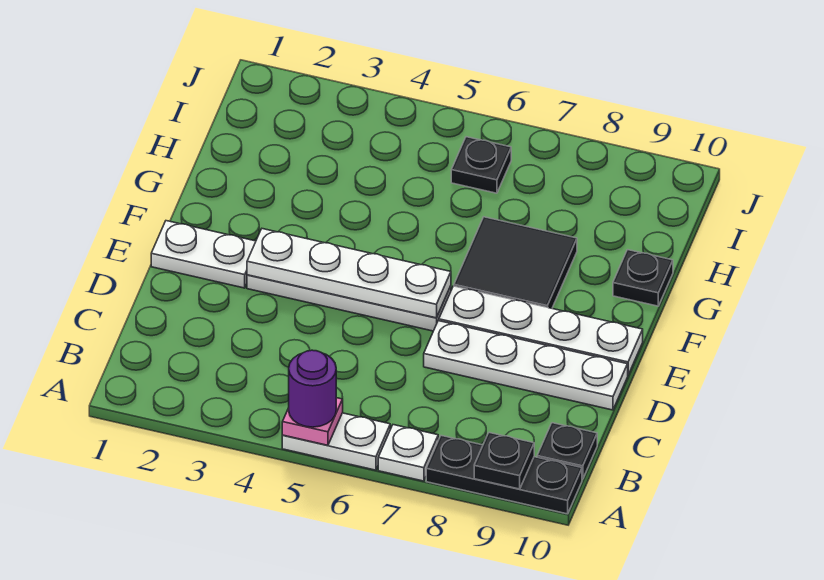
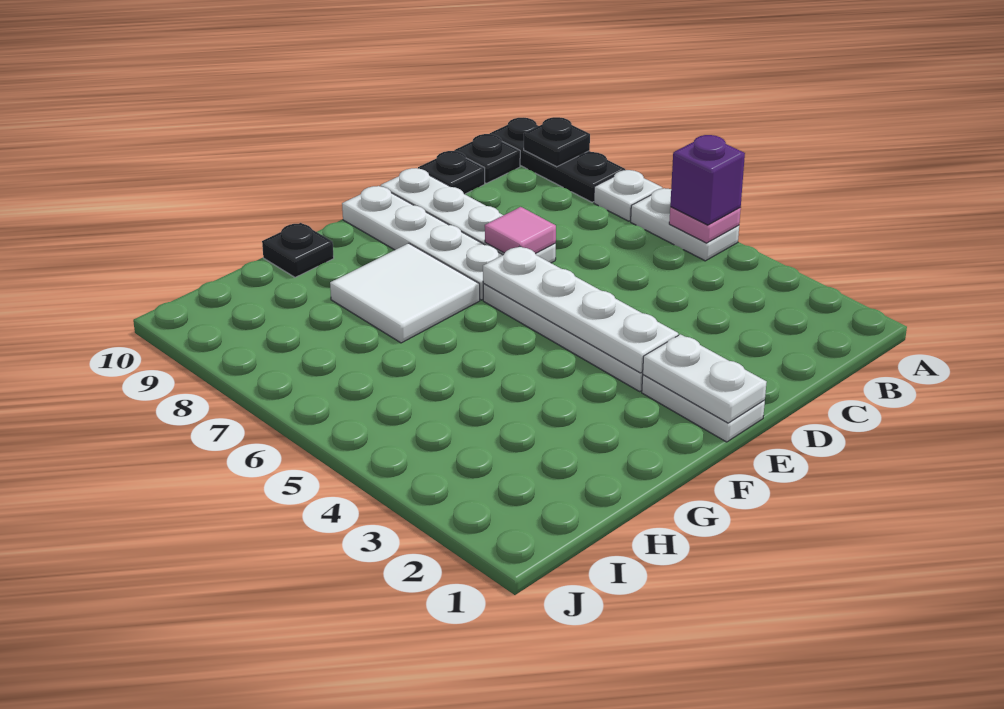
purple 1x1 round brick [289,350,336,427] -> purple 1x1 brick [670,135,745,225]
none -> pink 1x1 tile [485,207,556,254]
none -> white 1x2 plate [643,334,767,423]
black 2x2 tile [454,217,577,308] -> white 2x2 tile [330,243,480,343]
black 1x1 plate [451,137,511,193] -> black 1x1 plate moved to [418,151,485,194]

